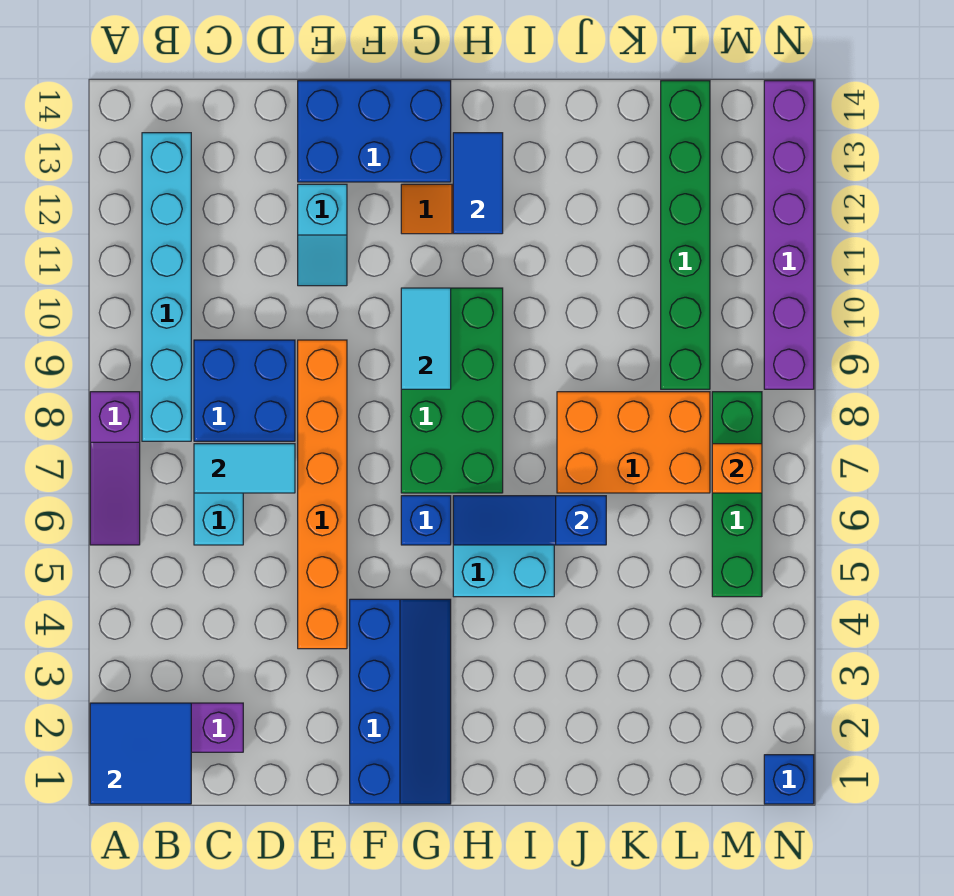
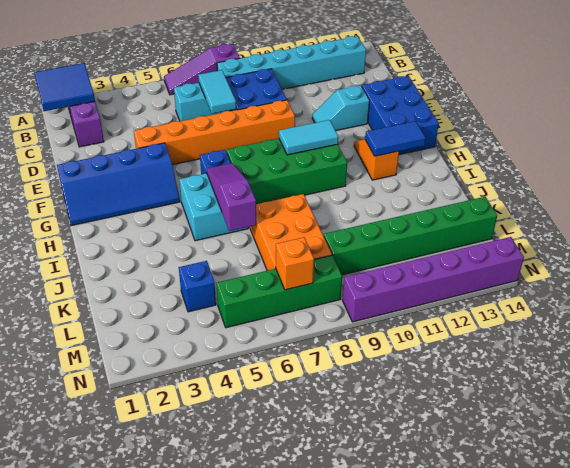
blue 1x3 slope [453,496,606,545] -> purple 1x3 slope [206,163,256,231]
blue 1x1 brick [764,755,814,804] -> blue 1x1 brick moved to [179,261,216,312]

